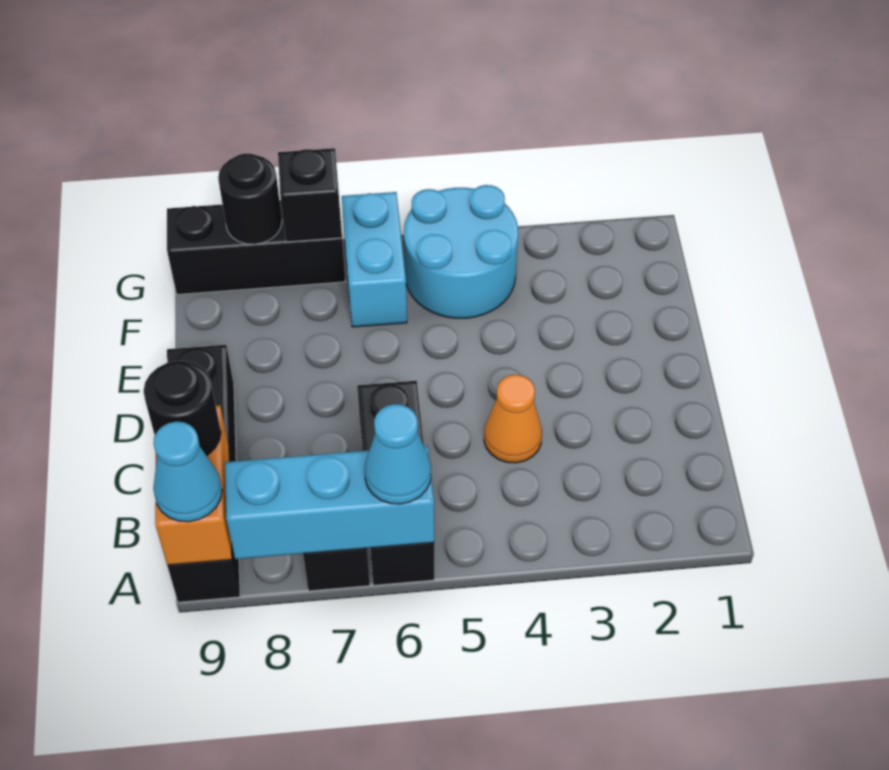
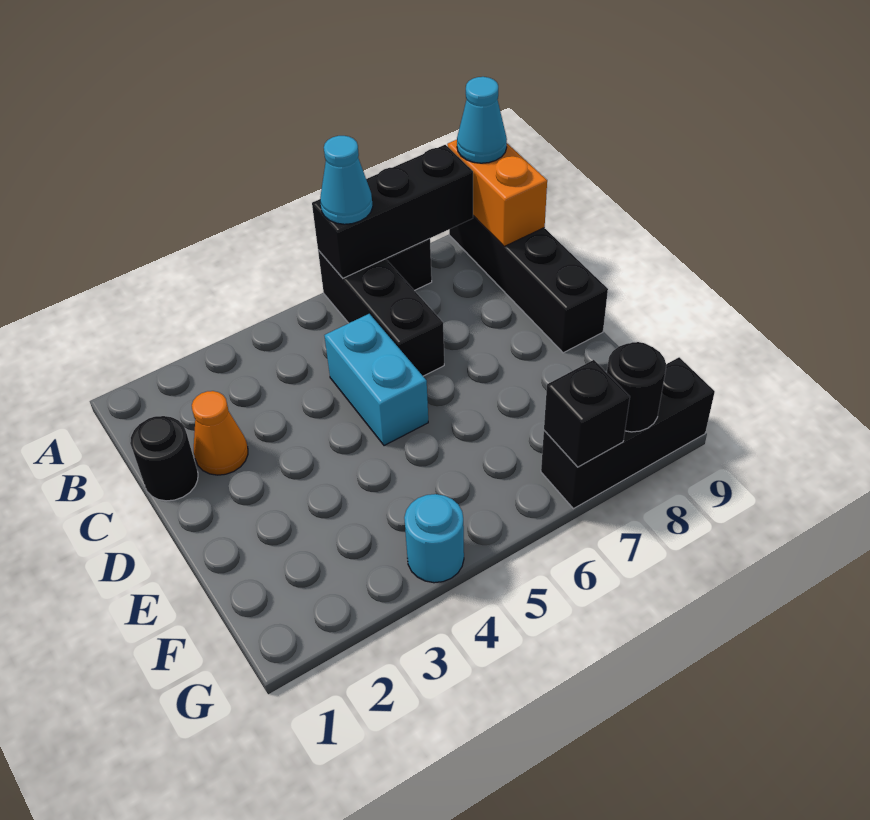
cyan 1x3 brick [225,446,434,559] -> black 1x3 brick [312,145,473,278]
black 1x1 round brick [143,361,221,456] -> black 1x1 round brick moved to [130,416,198,501]
orange 1x1 cone [484,375,542,463] -> orange 1x1 cone moved to [192,391,248,475]
cyan 2x2 round brick [404,185,518,318] -> cyan 1x1 round brick [404,494,464,583]
cyan 1x2 brick [342,192,407,327] -> cyan 1x2 brick moved to [324,314,428,446]

